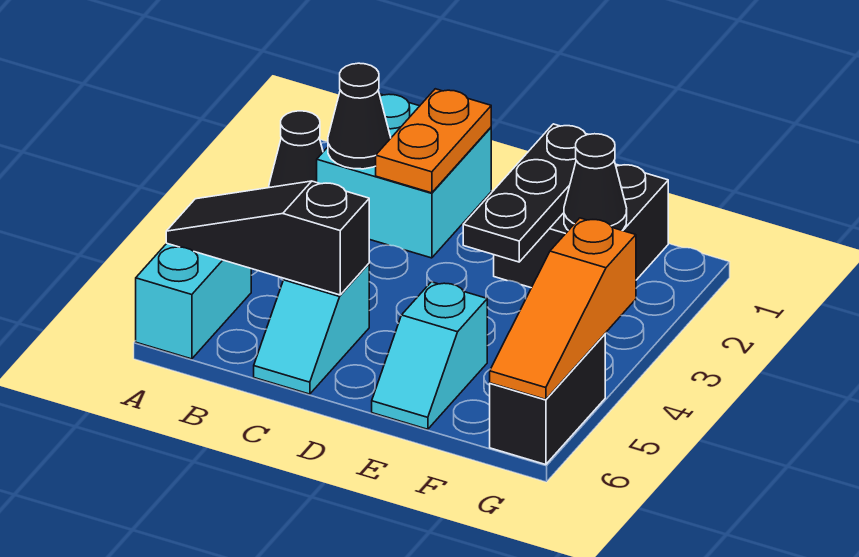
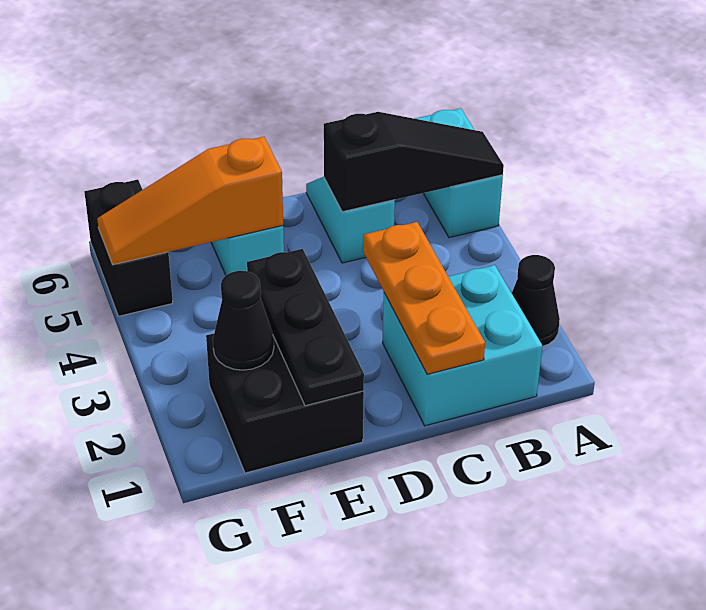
black 1x1 cone [328,63,391,169] -> none
orange 1x2 plate [376,89,491,193] -> orange 1x3 plate [363,222,485,374]
orange 1x3 slope [490,218,636,399] -> orange 1x3 slope turned to [97,137,283,265]

